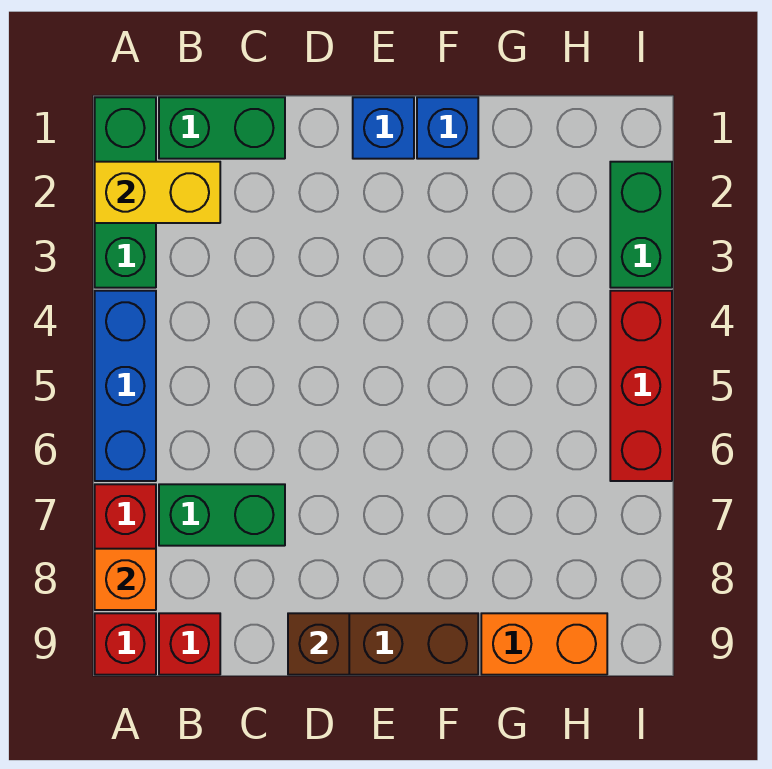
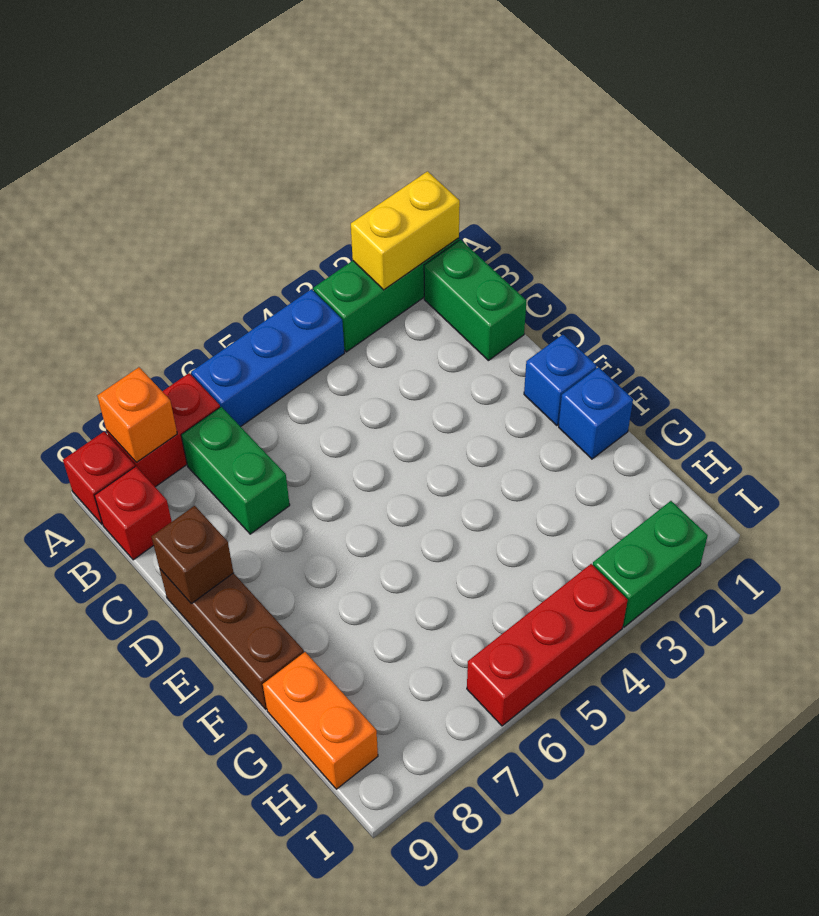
yellow 1x2 brick [95,162,220,223] -> yellow 1x2 brick turned to [351,171,460,290]

